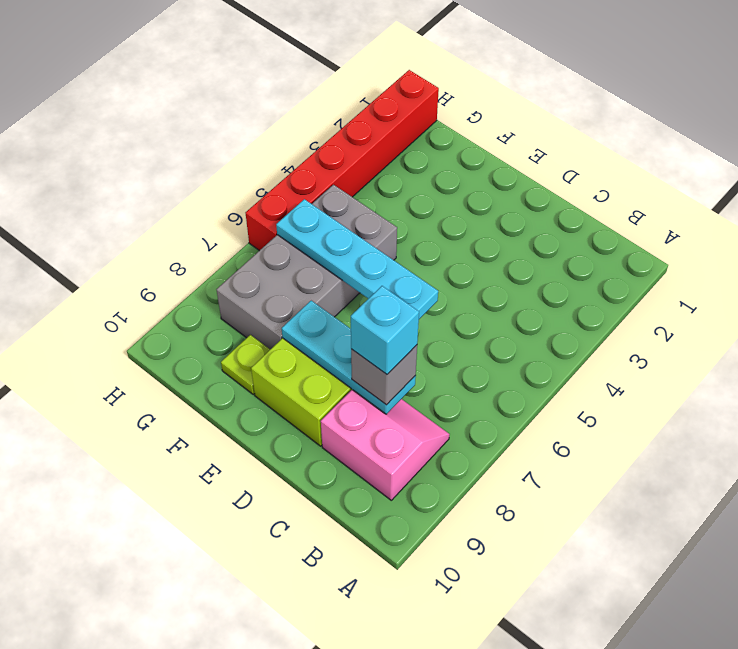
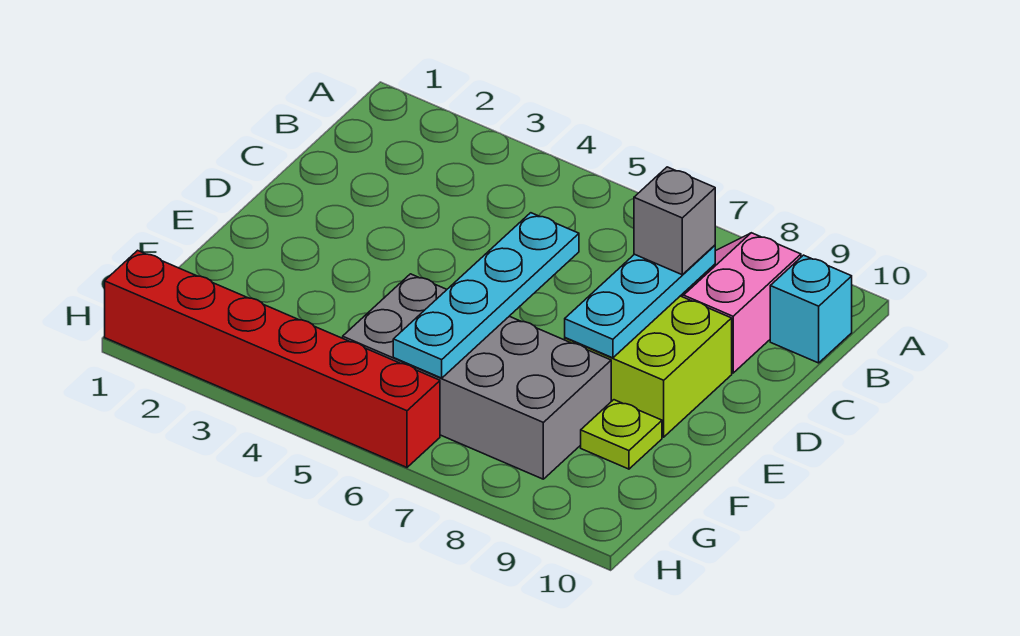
cyan 1x1 brick [351,286,419,374] -> cyan 1x1 brick moved to [770,255,852,363]

